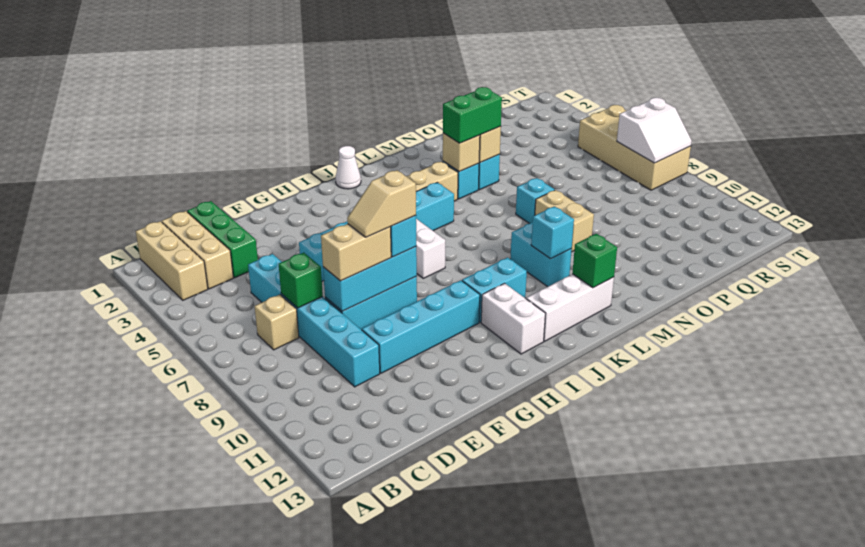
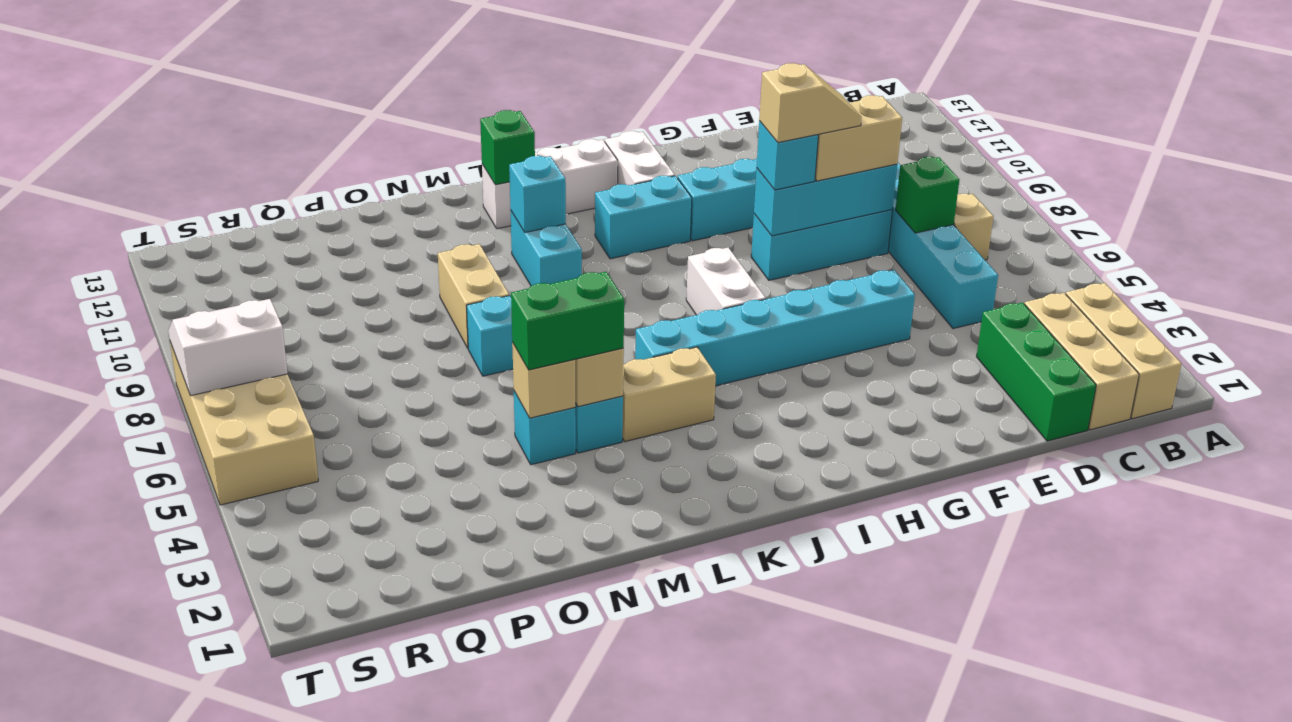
white 1x1 cone [336,146,361,189] -> none

